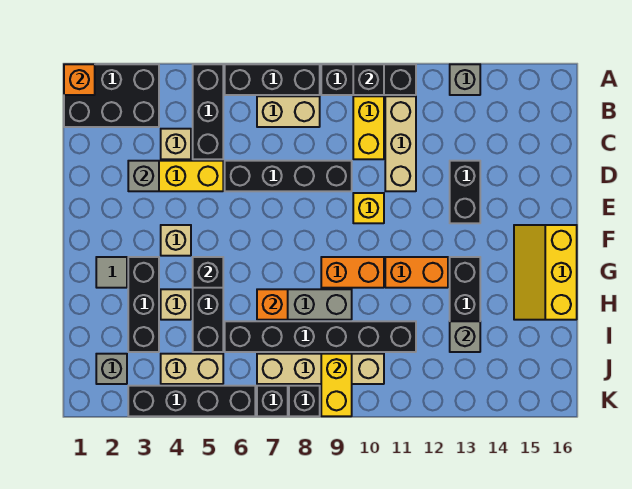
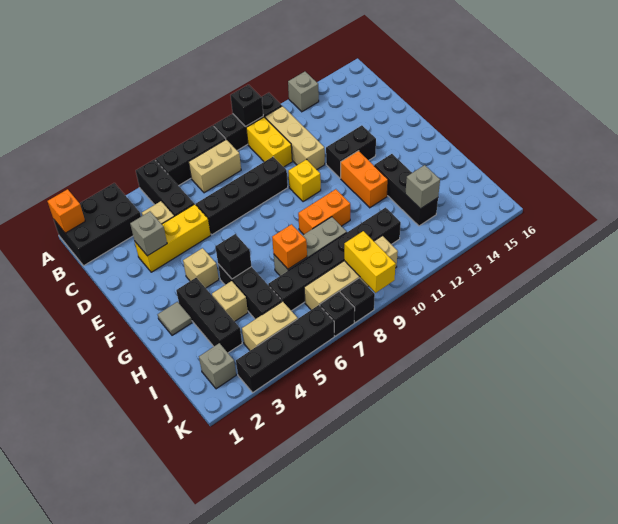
black 1x2 brick [450,161,480,223] -> black 1x2 brick turned to [326,125,376,178]
yellow 2x3 slope [514,225,577,320] -> none
orange 1x2 brick [385,257,448,288] -> orange 1x2 brick turned to [341,151,388,208]

